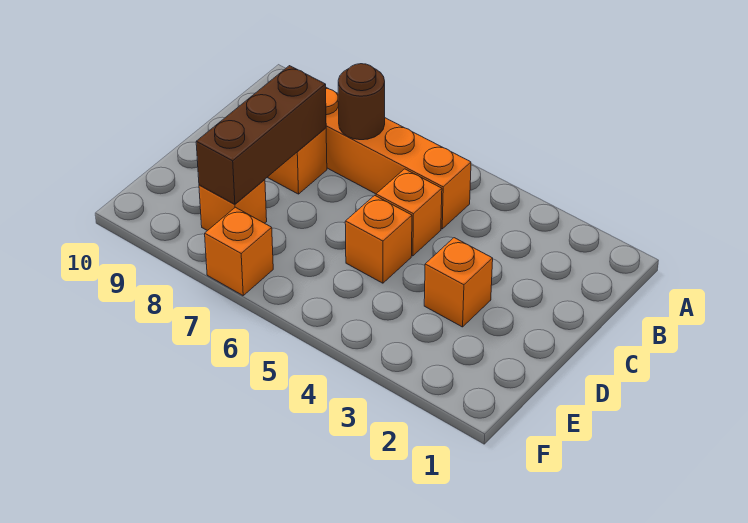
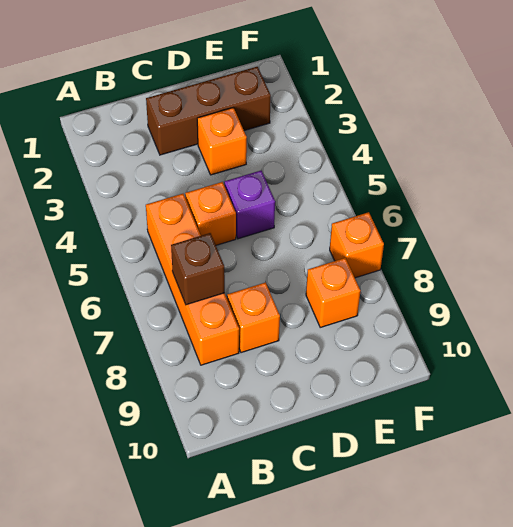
brown 1x1 round brick [338,64,385,140] -> brown 1x1 brick [171,233,225,305]
brown 1x3 brick [196,66,326,204] -> brown 1x3 brick moved to [146,67,271,155]
orange 1x1 brick [345,195,412,283] -> purple 1x1 brick [224,170,275,239]

